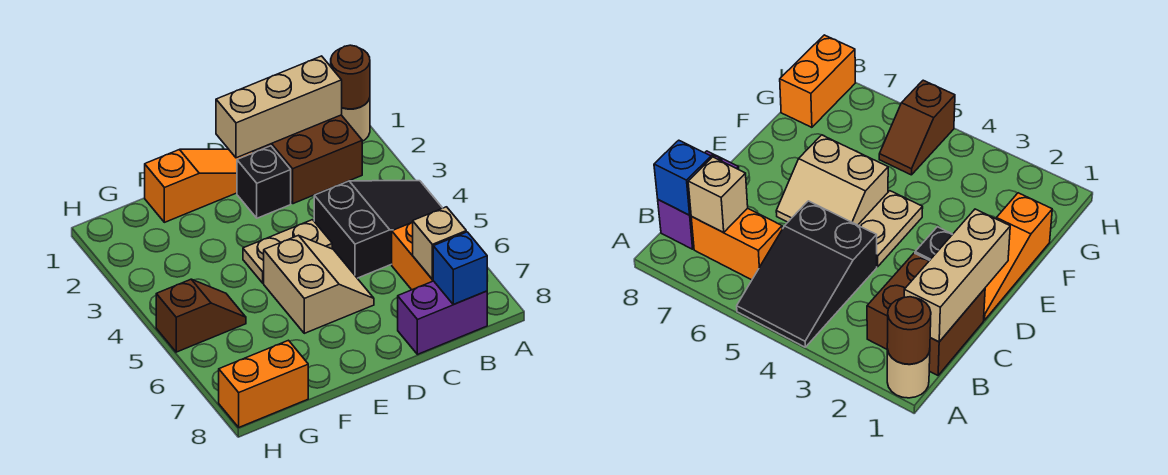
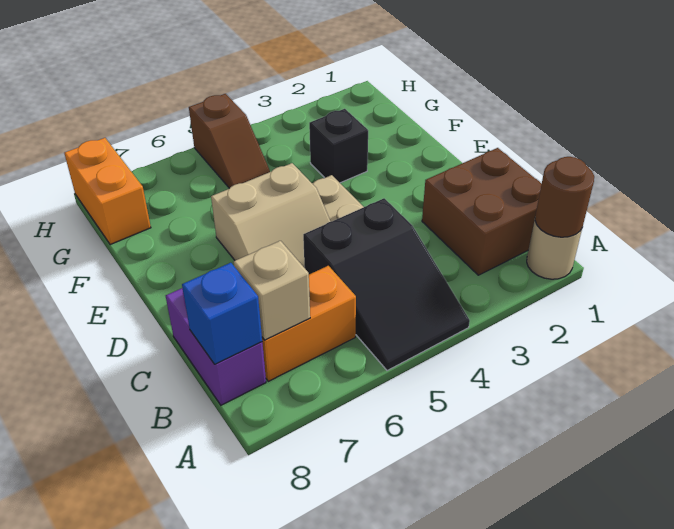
tan 1x3 brick [216,56,342,158] -> none
orange 1x3 slope [145,149,253,222] -> none
black 1x1 brick [237,146,291,218] -> black 1x1 brick moved to [309,109,368,183]

